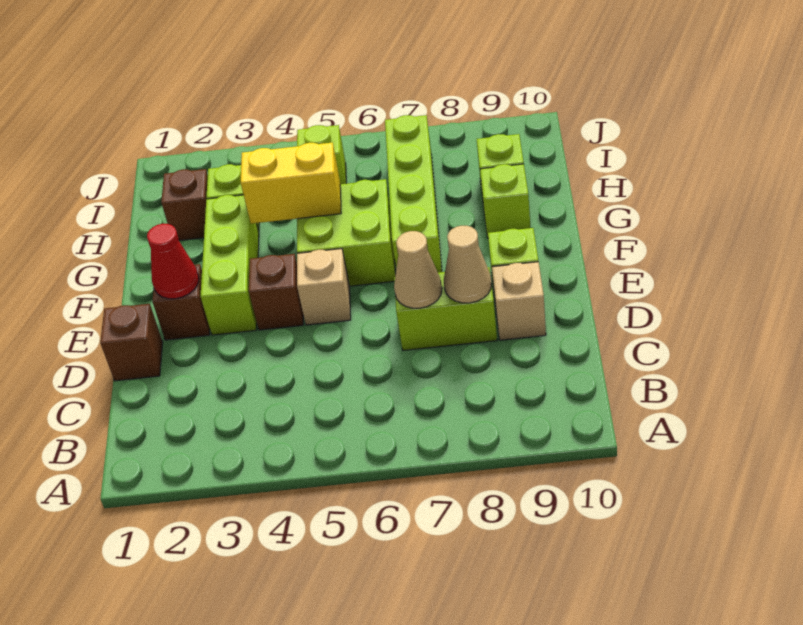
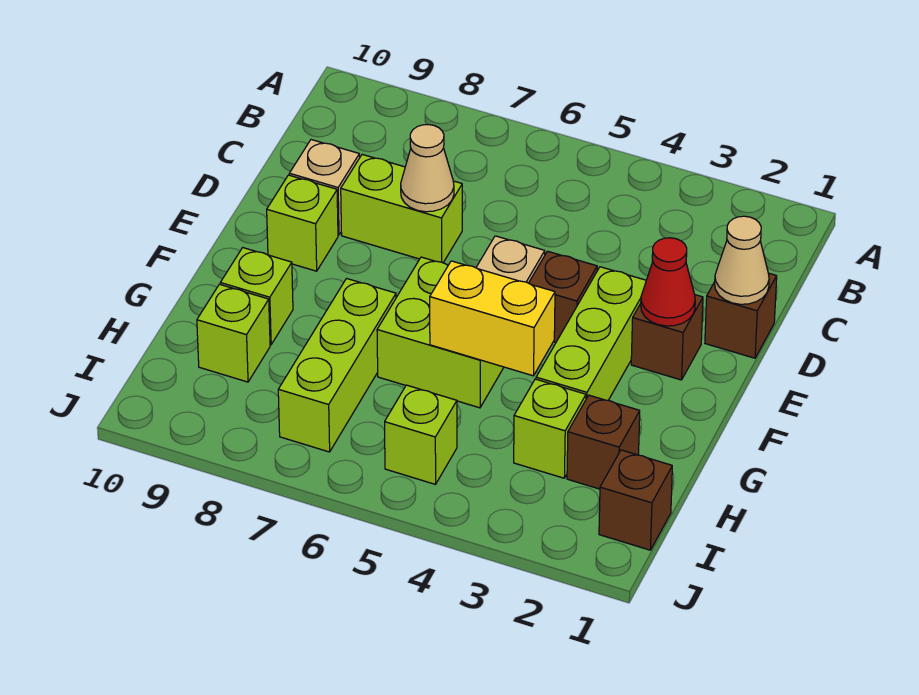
tan 1x1 cone [444,226,492,303] -> tan 1x1 cone moved to [715,216,769,304]
lime 1x4 brick [385,115,442,273] -> lime 1x3 brick [278,279,396,452]
none -> brown 1x1 brick [599,450,672,550]

